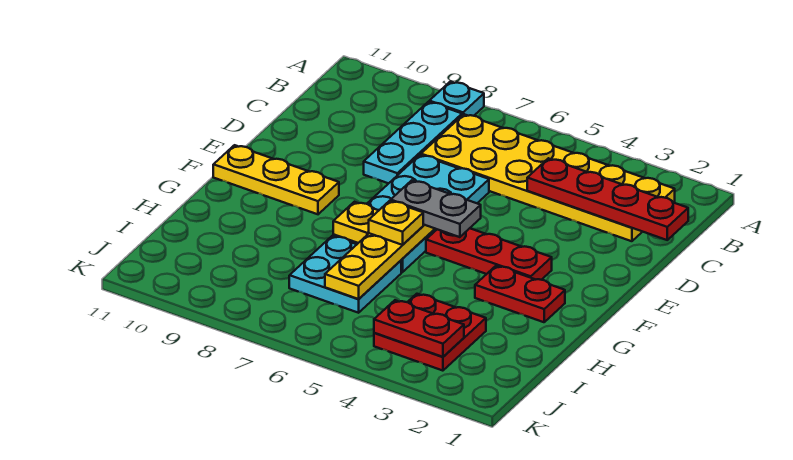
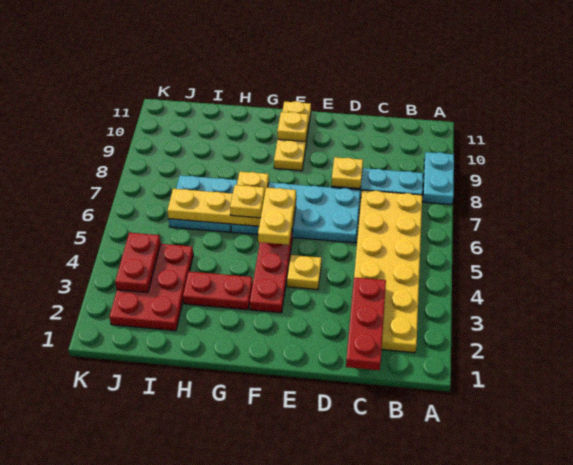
cyan 1x1 plate [429,81,484,116] -> cyan 1x2 plate [423,152,454,205]
red 1x4 plate [527,158,688,240] -> red 1x3 plate [346,277,386,370]
none -> yellow 1x1 plate [331,157,363,189]
none -> yellow 1x1 plate [287,255,321,290]
grey 1x2 plate [391,180,481,237] -> yellow 1x2 plate [258,188,296,245]
none -> yellow 1x1 plate [277,112,308,141]
red 1x2 plate [475,266,565,322] -> red 1x2 plate turned to [183,271,253,310]
red 2x2 plate [374,294,486,371] -> red 2x3 plate [109,244,193,331]

